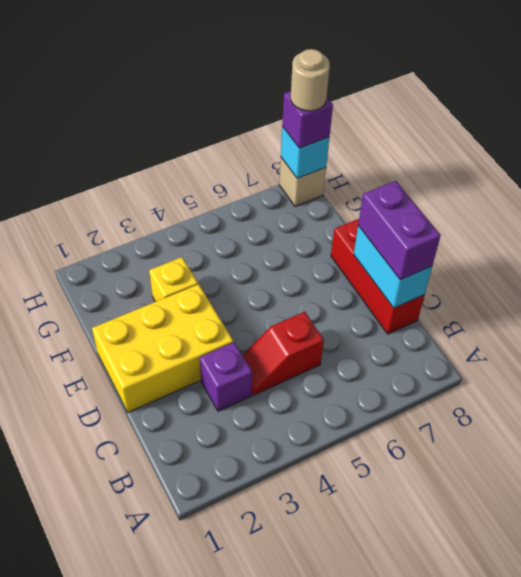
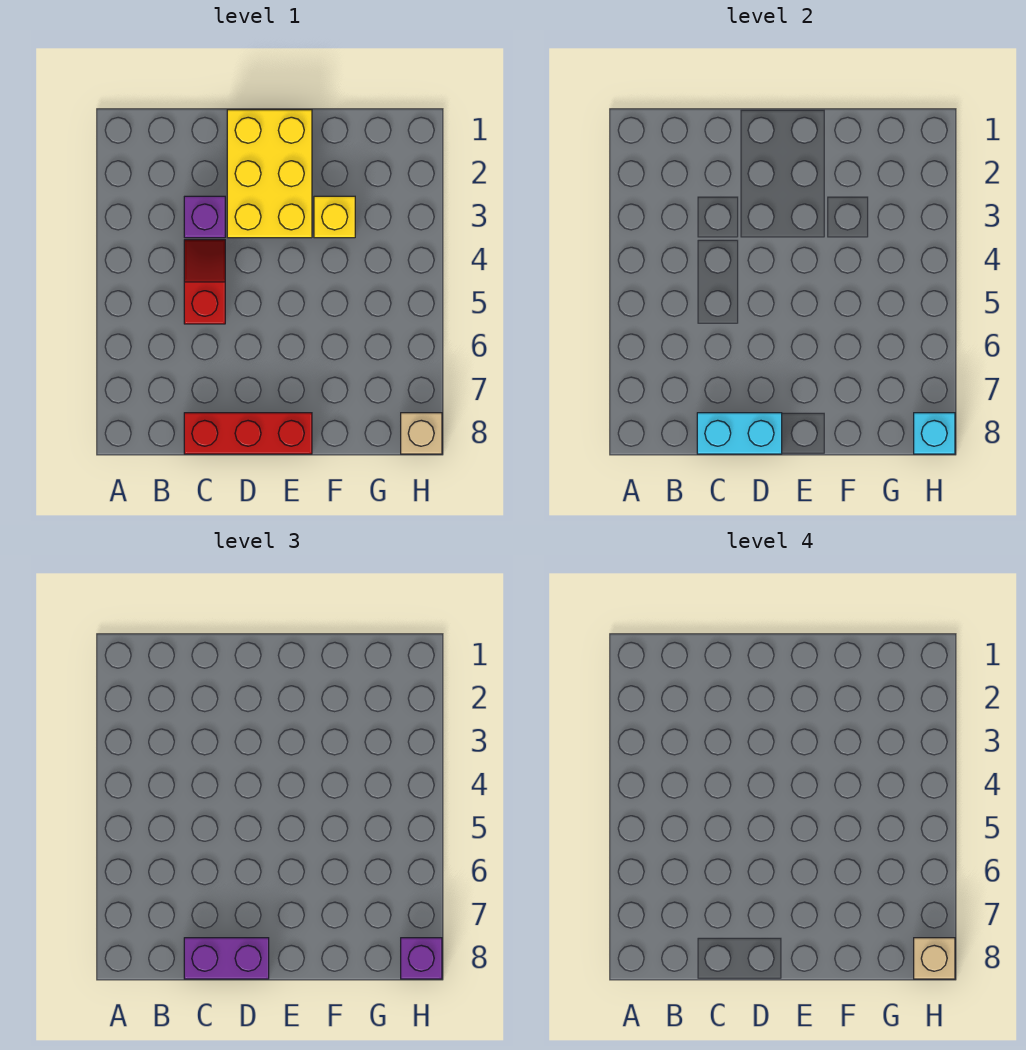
tan 1x1 round brick [291,49,330,111] -> tan 1x1 brick [914,938,955,979]

